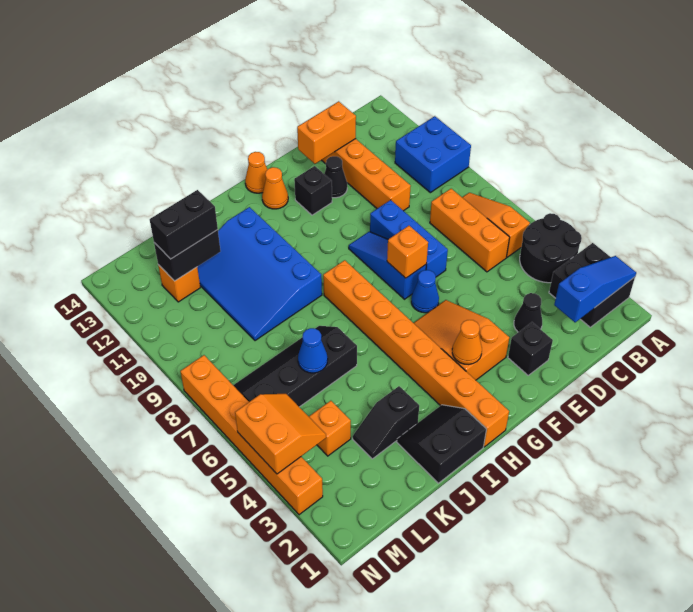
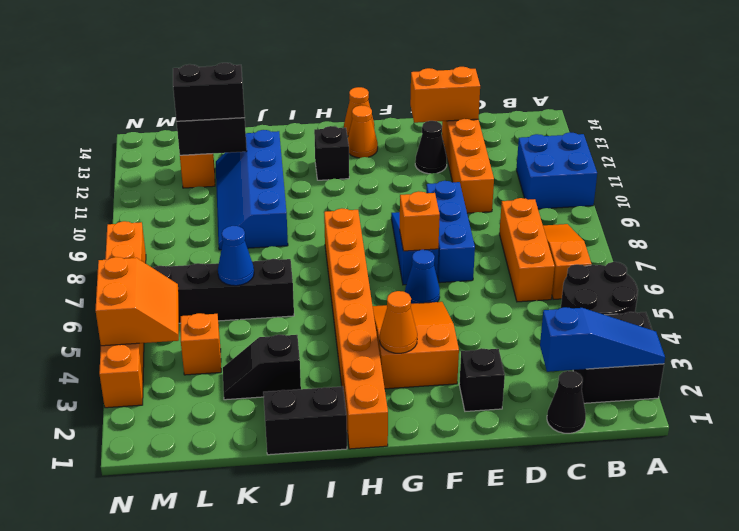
black 1x1 cone [514,293,542,332] -> black 1x1 cone moved to [547,371,586,433]
black 1x1 brick [294,166,332,215] -> black 1x1 brick moved to [314,126,349,180]
blue 3x4 slope [197,207,322,341] -> blue 2x4 slope [216,130,288,250]

